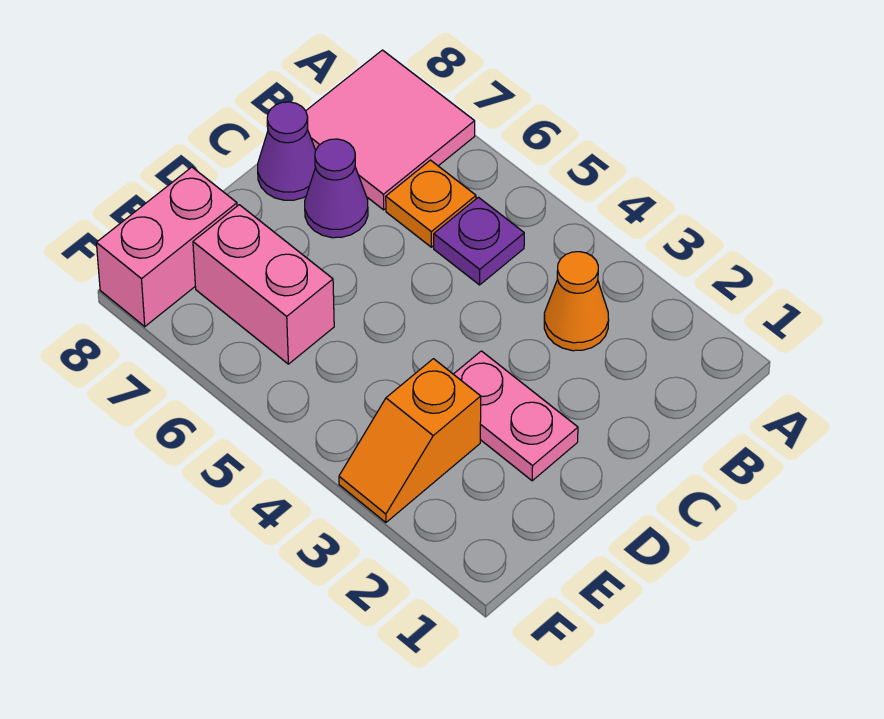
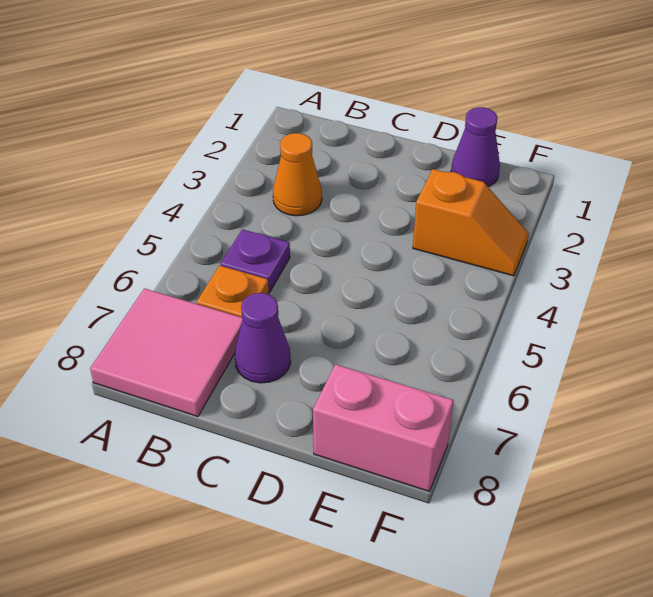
purple 1x1 cone [258,102,316,200] -> purple 1x1 cone moved to [451,107,500,187]
pink 1x2 plate [454,351,578,481] -> none
pink 1x2 brick [193,205,334,364] -> none

